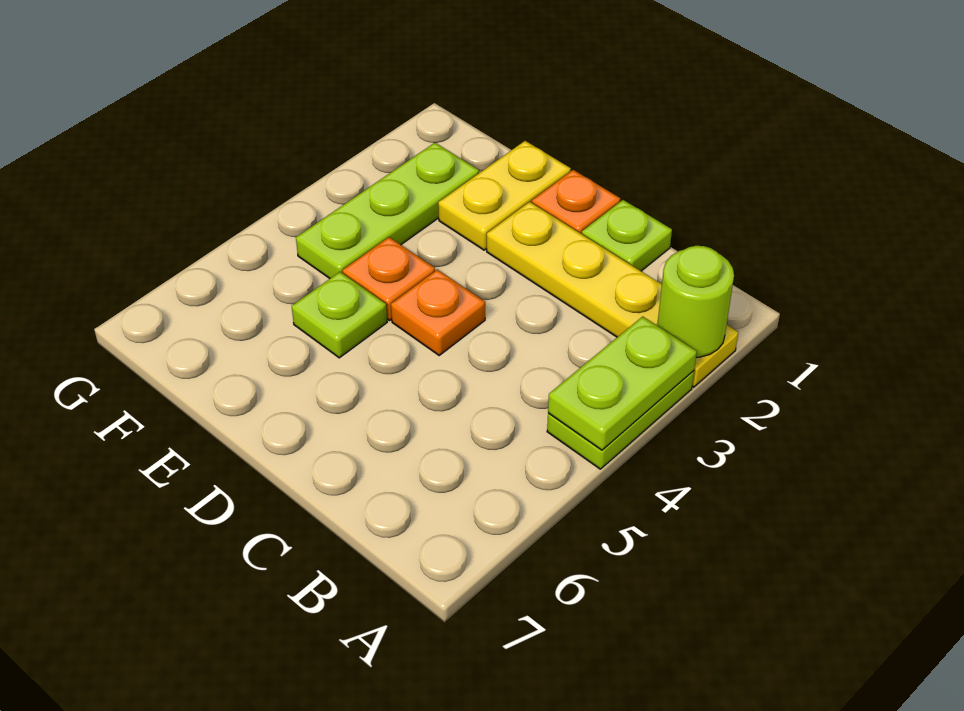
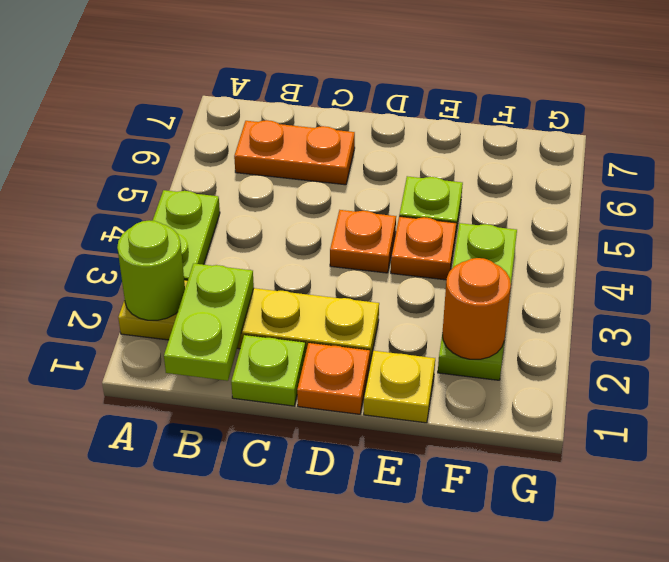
lime 1x2 plate [548,316,697,450] -> lime 1x2 plate moved to [164,264,254,381]
none -> orange 1x2 plate [234,120,355,185]
yellow 1x2 plate [438,141,571,250] -> yellow 1x1 plate [364,351,435,423]
none -> orange 1x1 round brick [442,258,511,359]

